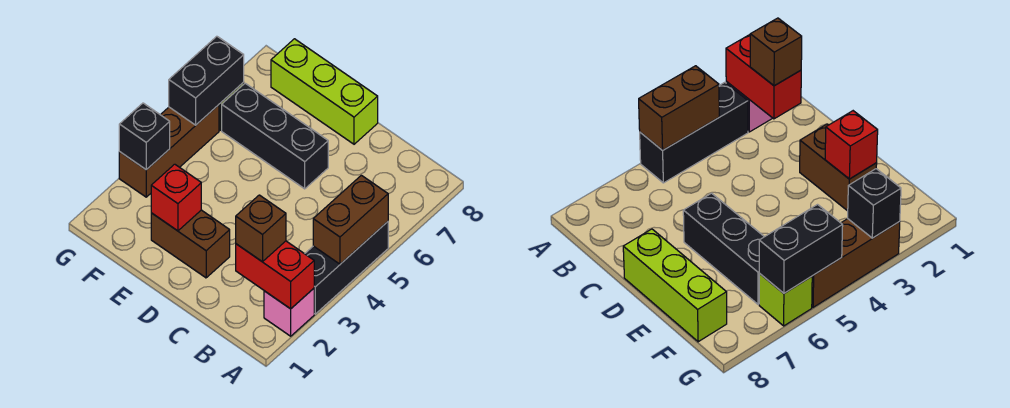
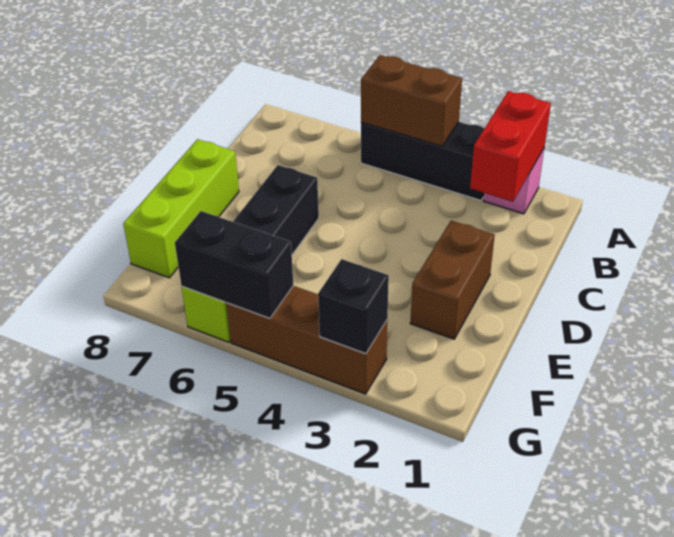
brown 1x1 brick [236,195,286,262] -> none
red 1x1 brick [151,164,201,231] -> none

